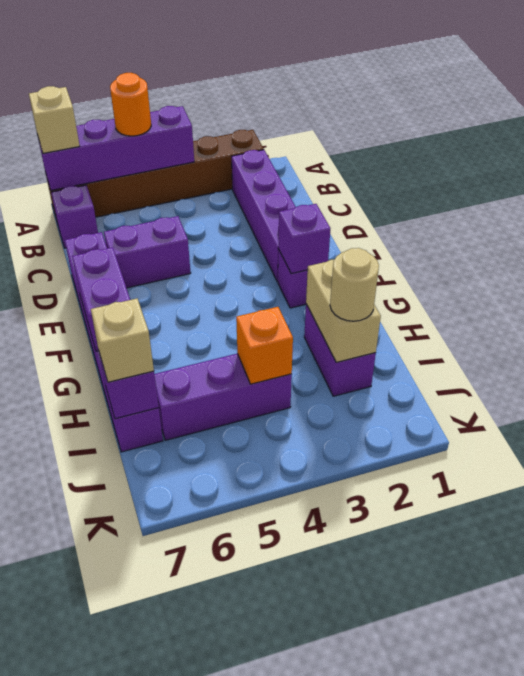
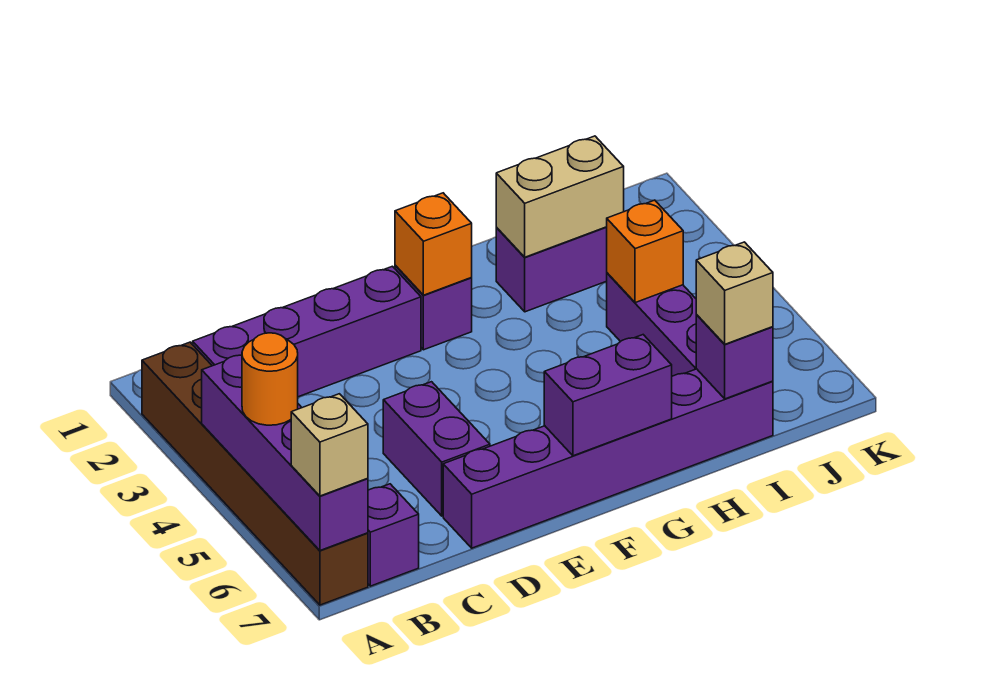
purple 1x1 brick [278,204,330,274] -> orange 1x1 brick [395,193,472,295]
tan 1x1 round brick [330,248,379,321] -> none

